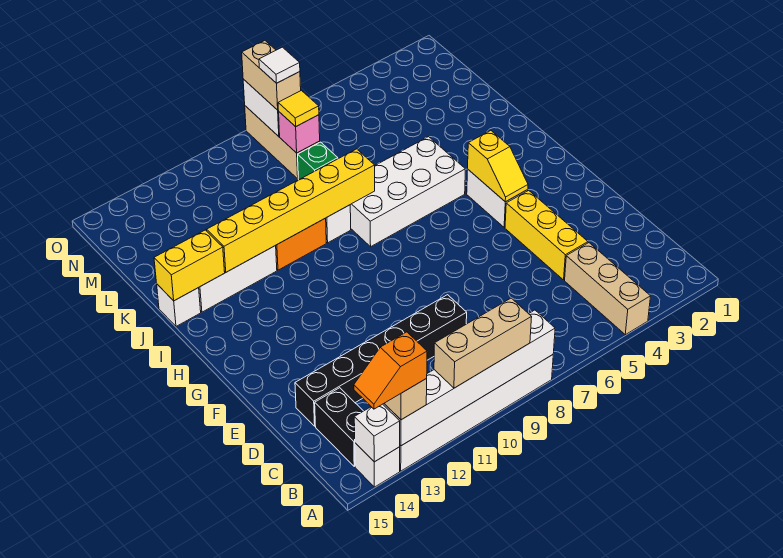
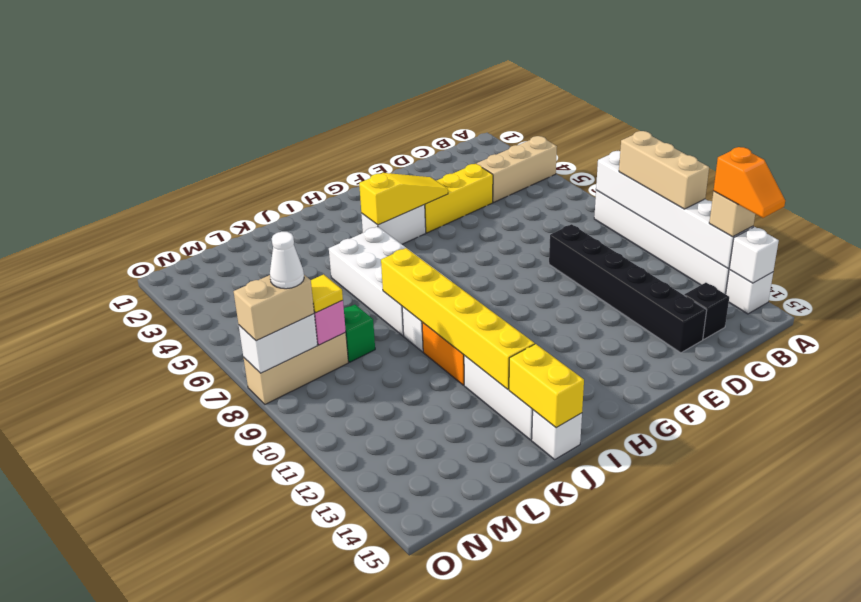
black 1x2 brick [315,388,363,466] -> black 1x1 brick [684,283,729,339]
yellow 1x2 slope [468,131,528,202] -> yellow 1x3 slope [359,173,448,225]
white 1x1 tile [259,47,300,83] -> white 1x1 cone [270,232,304,289]

